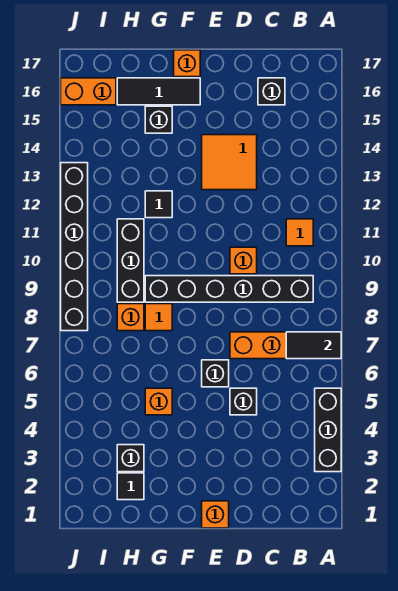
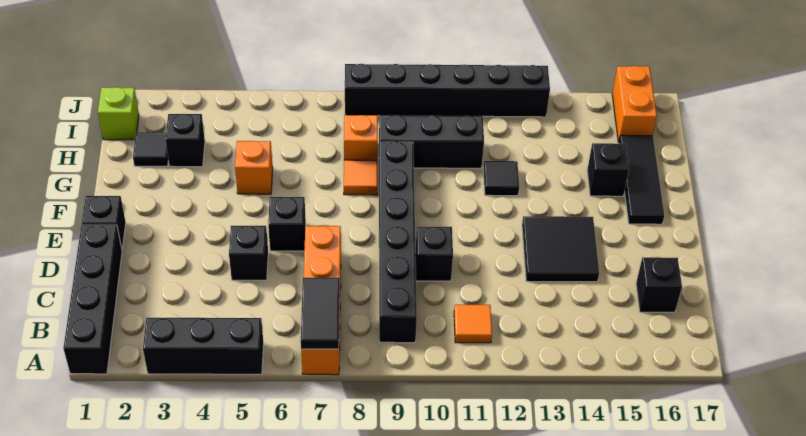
none -> black 1x4 brick [63,225,122,374]
orange 1x1 brick [230,247,257,274] -> black 1x1 brick [415,227,453,281]
orange 2x2 tile [202,135,257,190] -> black 2x2 tile [522,216,599,282]
orange 1x1 brick [202,501,229,528] -> black 1x1 brick [82,196,126,249]
orange 1x1 brick [174,50,200,77] -> none
none -> lime 1x1 brick [98,87,139,140]

